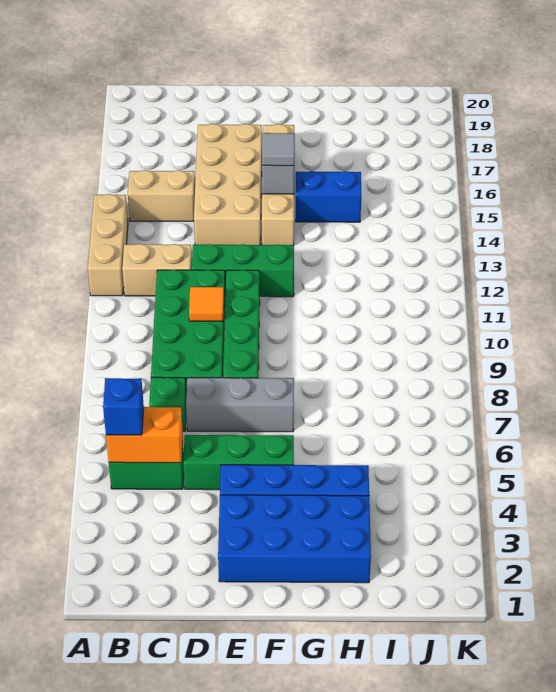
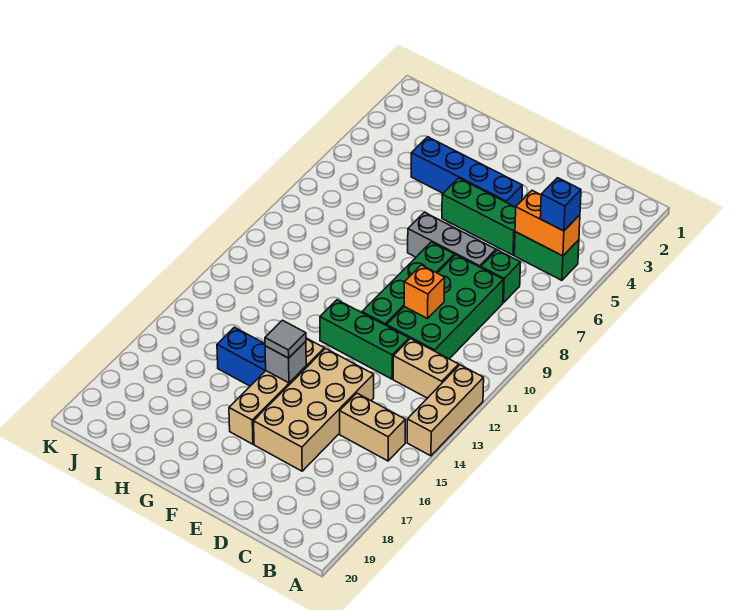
orange 1x1 tile [189,287,224,321] -> orange 1x1 brick [404,265,445,319]
blue 2x4 brick [218,495,371,583] -> none

